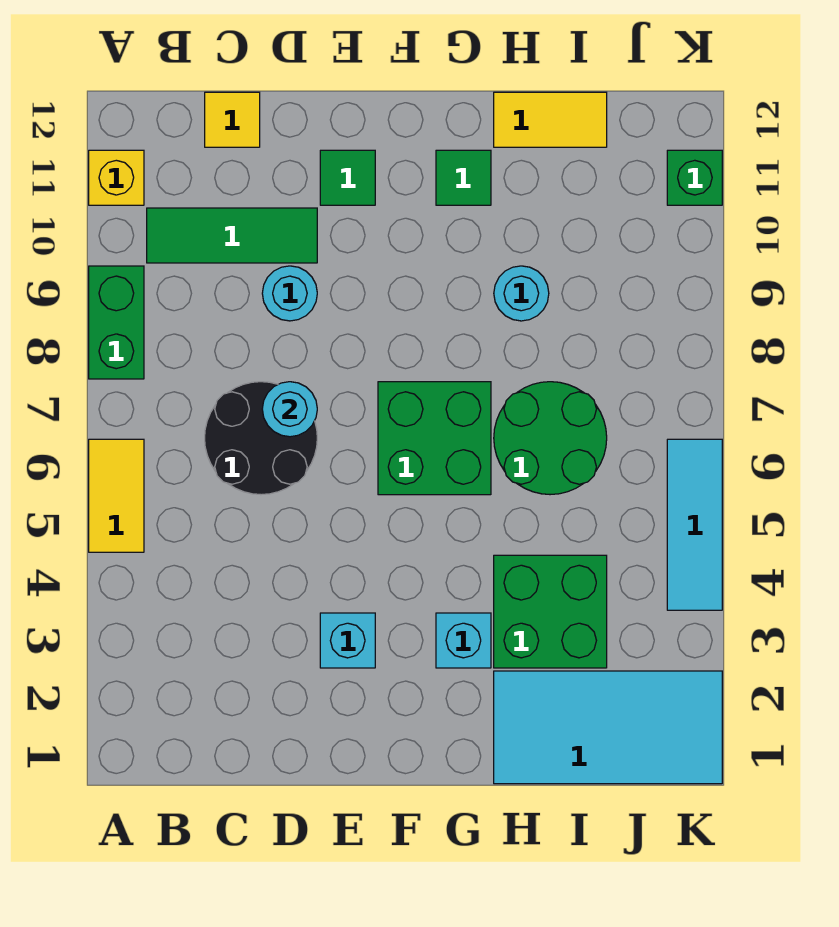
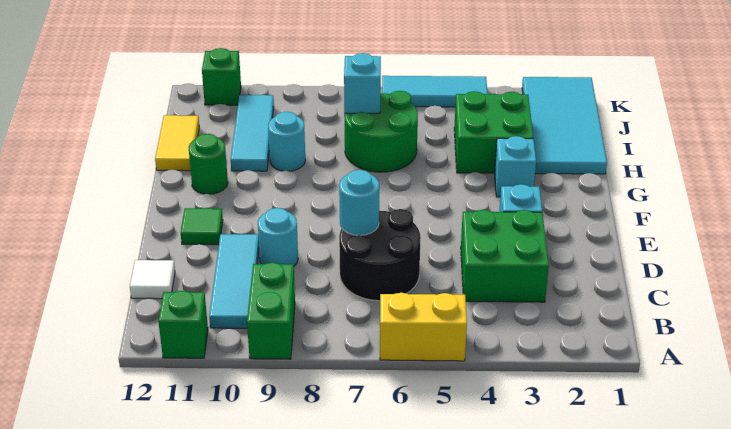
yellow 1x2 tile [89,439,144,552] -> yellow 1x2 brick [380,293,467,361]
green 1x2 brick [89,266,144,379] -> green 1x2 brick turned to [247,262,295,359]
yellow 1x1 brick [89,150,144,205] -> green 1x1 brick [158,291,208,358]
green 1x3 tile [147,208,317,263] -> cyan 1x3 tile [209,234,259,328]
yellow 1x1 tile [205,92,260,147] -> white 1x1 tile [130,260,175,299]
green 2x2 brick [378,382,491,495] -> green 2x2 brick moved to [461,210,549,302]
green 1x1 tile [436,150,491,205] -> green 1x1 round brick [189,134,228,194]
none -> cyan 1x3 tile [231,95,274,171]
none -> cyan 1x1 brick [344,53,381,113]

